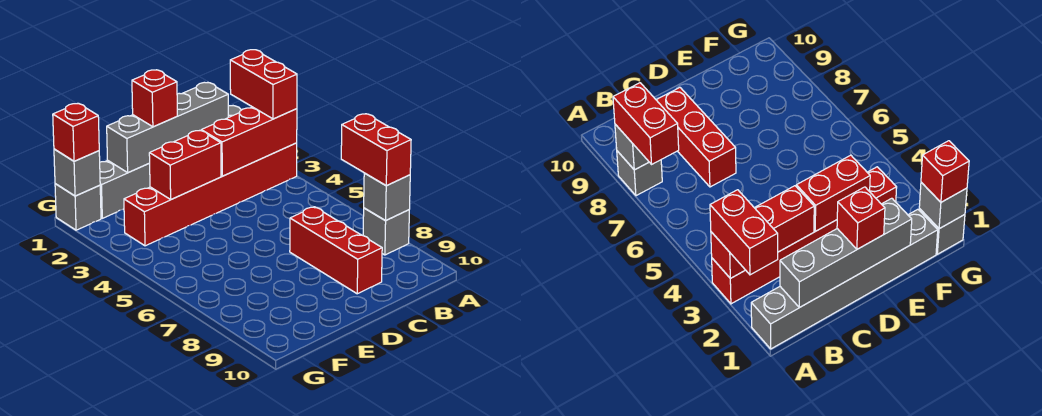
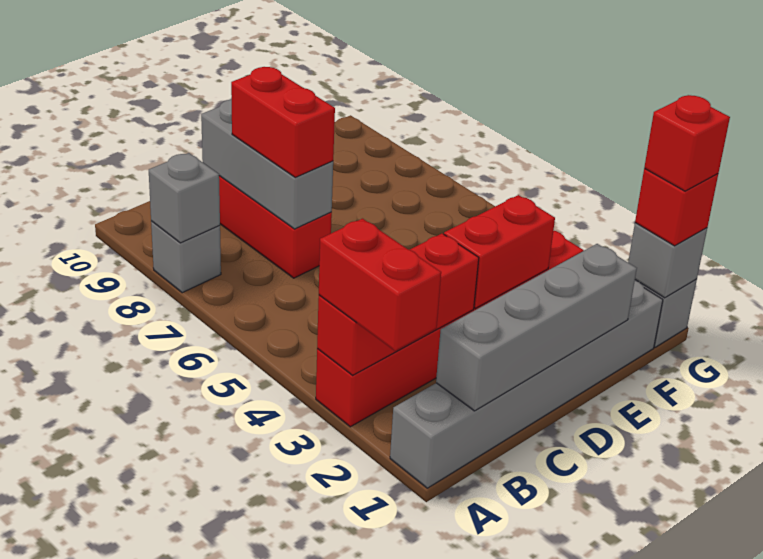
red 1x2 brick [341,114,411,186] -> red 1x2 brick moved to [231,67,335,177]
none -> grey 1x3 brick [201,100,333,229]
red 1x1 brick [132,70,177,127] -> red 1x1 brick moved to [644,95,730,191]

